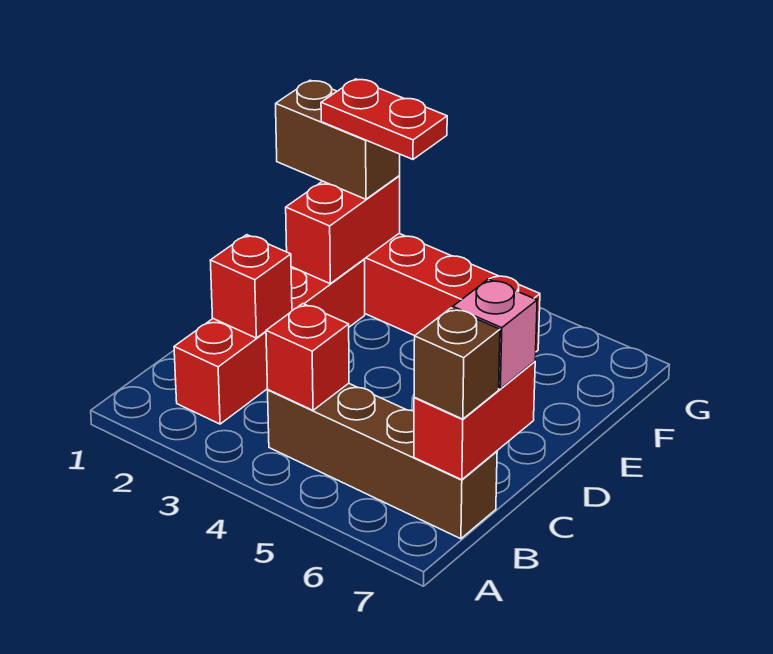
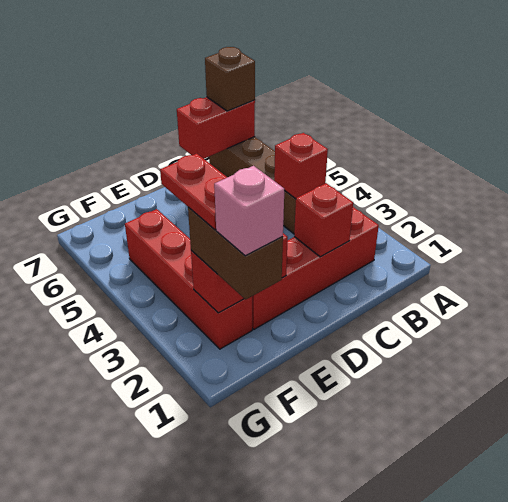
pink 1x1 brick [453,279,537,389] -> pink 1x1 brick moved to [214,166,284,256]

